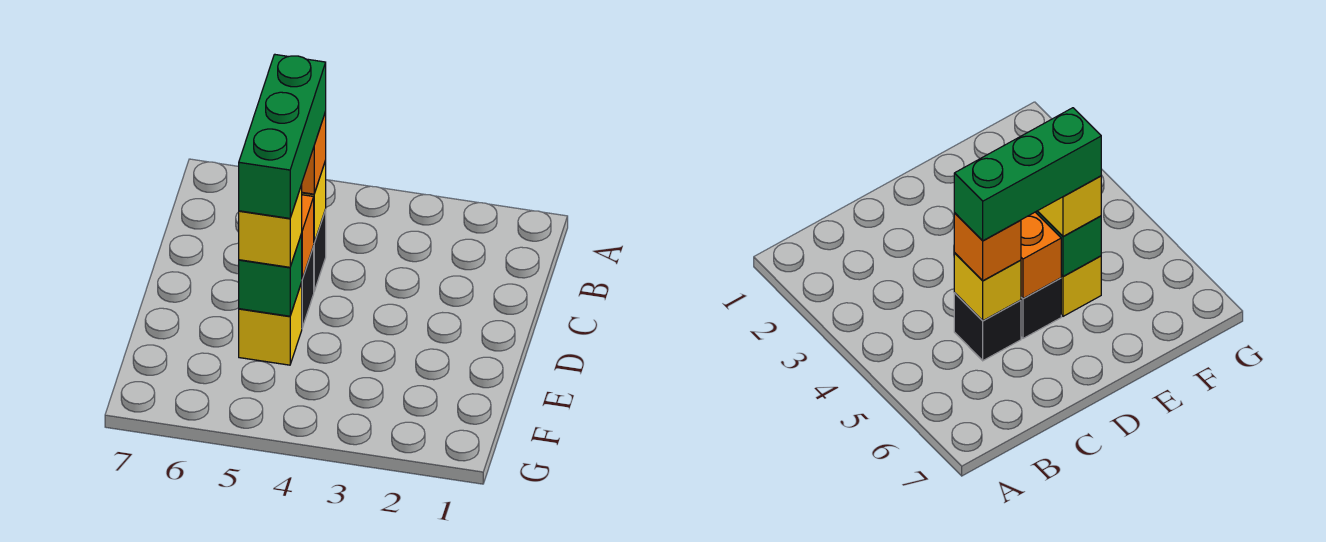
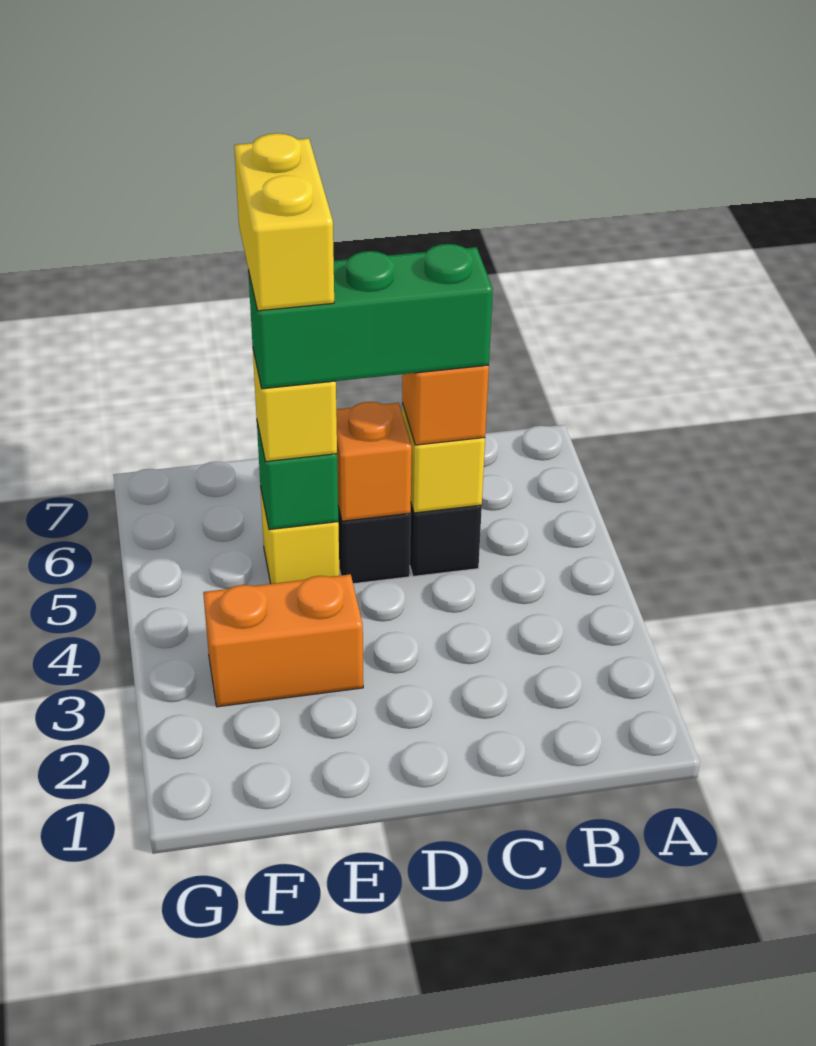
none -> orange 1x2 brick [203,574,363,707]
none -> yellow 1x2 brick [234,133,334,311]

